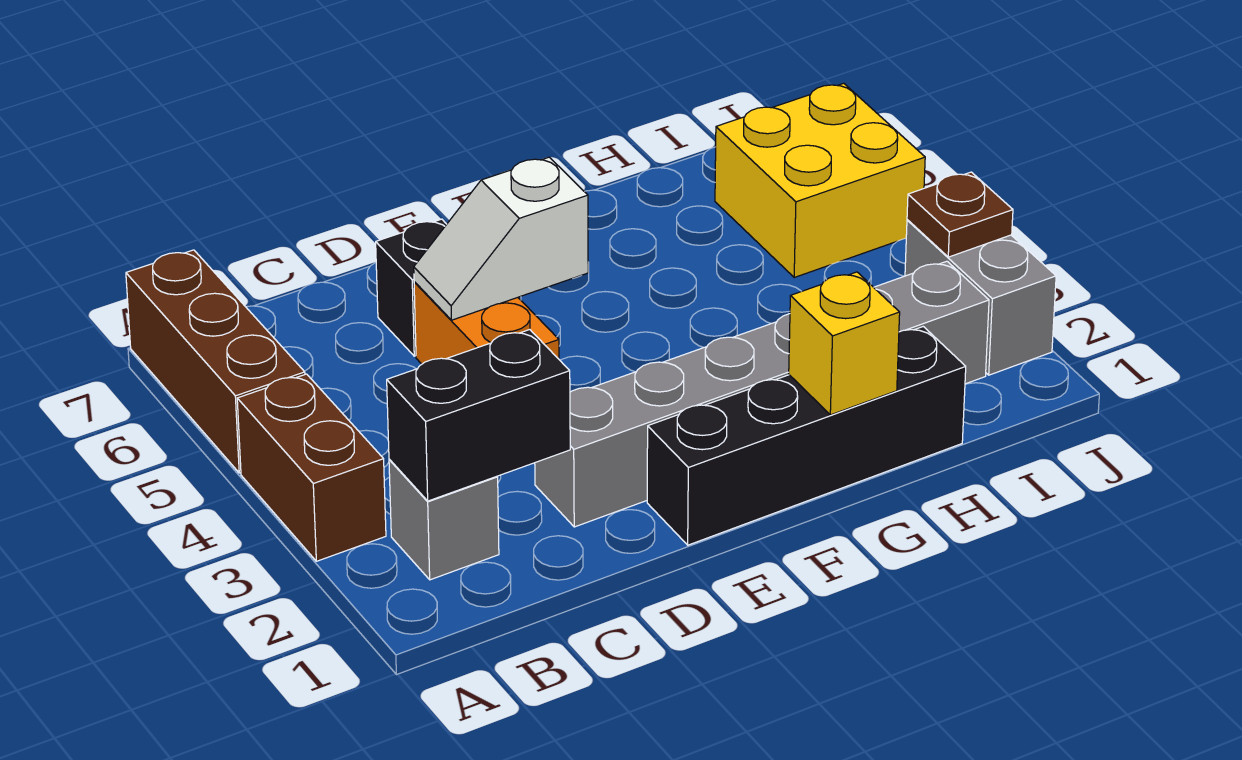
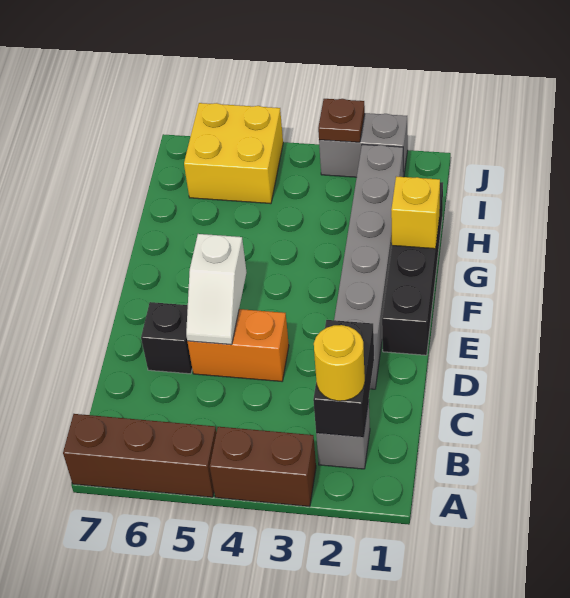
none -> yellow 1x1 round brick [314,325,365,401]

